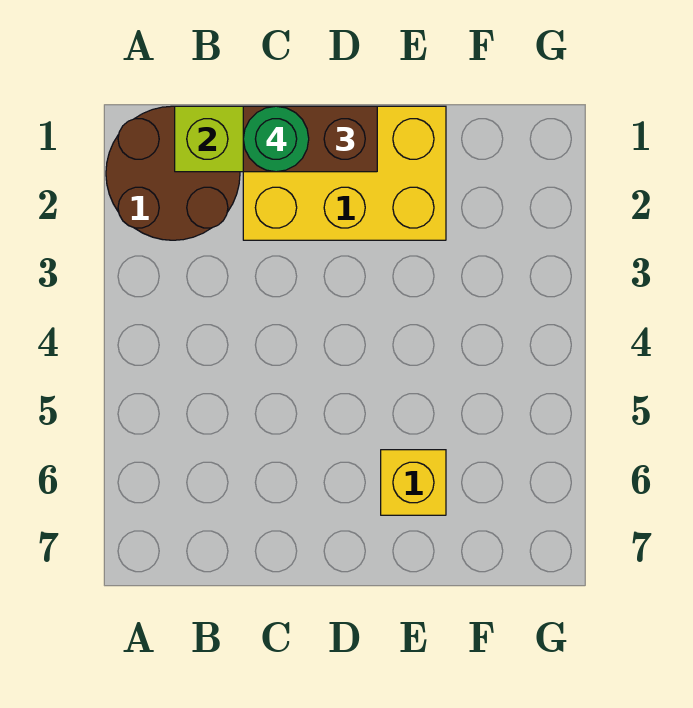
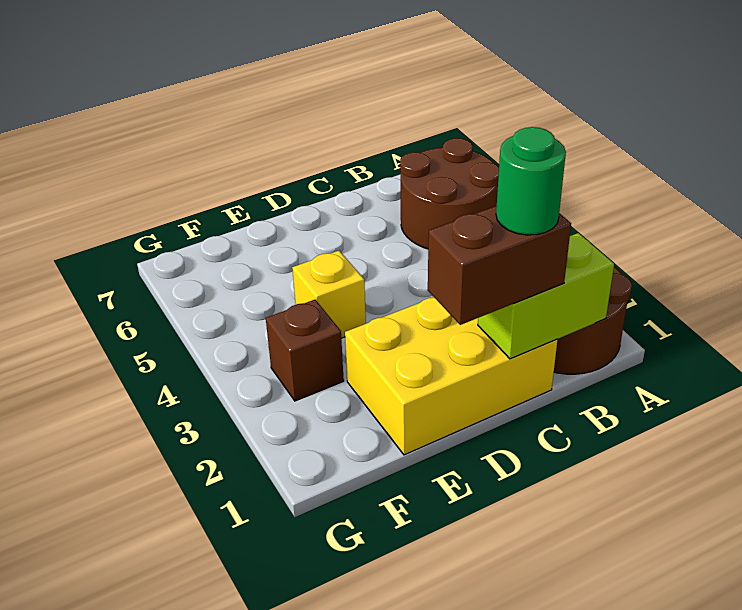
none -> brown 2x2 round brick [400,138,499,249]
yellow 1x1 brick [381,450,446,515] -> yellow 1x1 brick moved to [292,251,366,338]
none -> brown 1x1 brick [266,300,344,401]

